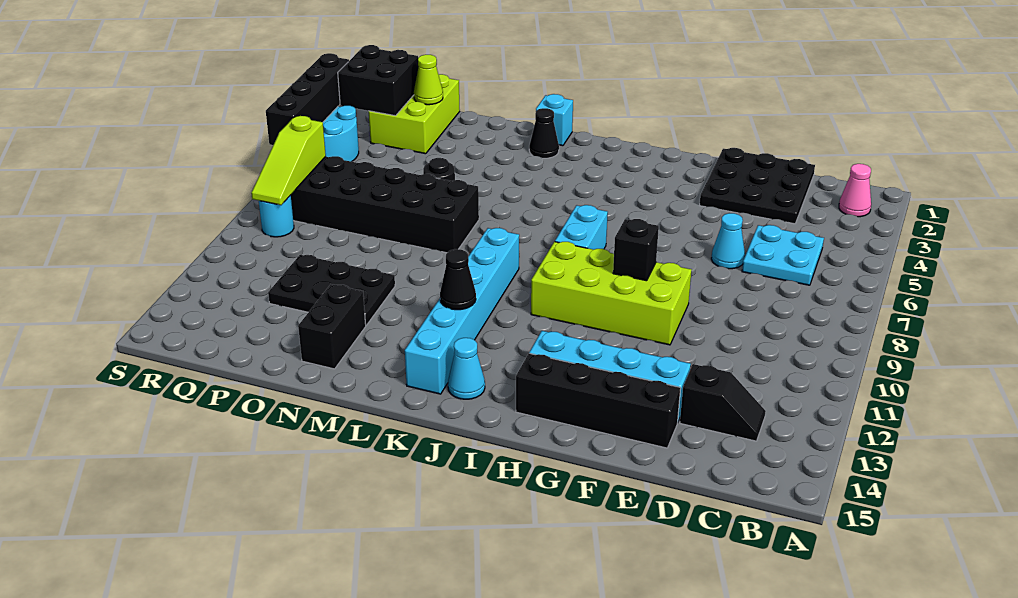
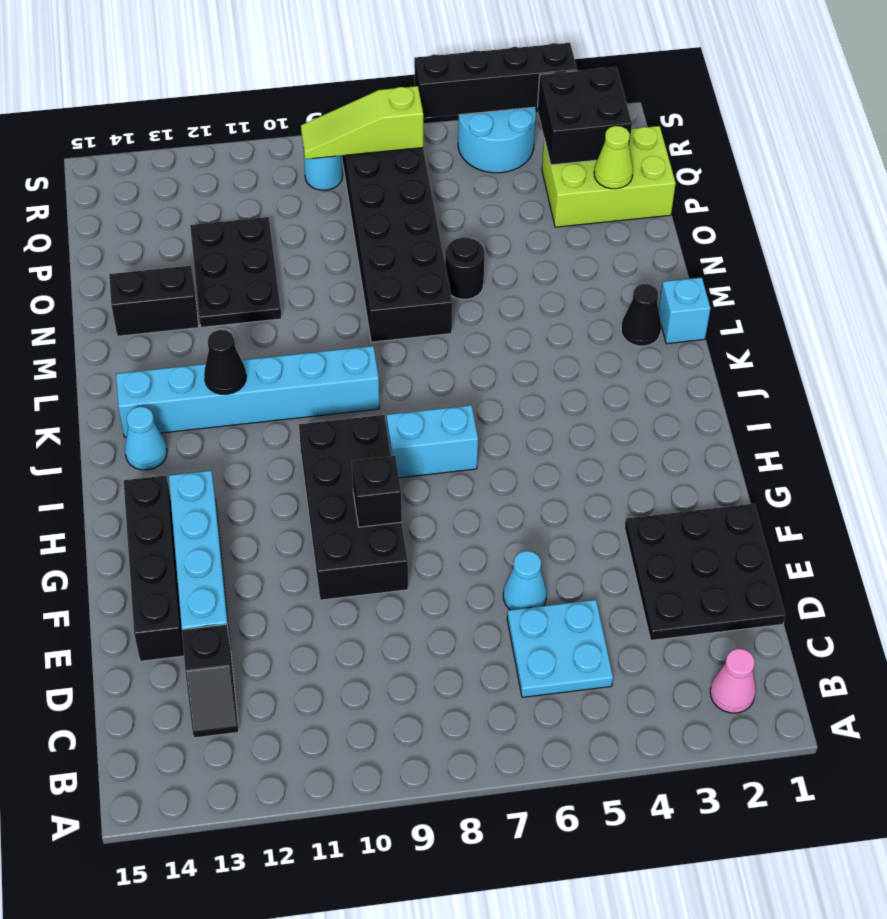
lime 2x4 brick [531,242,691,345] -> black 2x4 brick [299,415,408,600]

